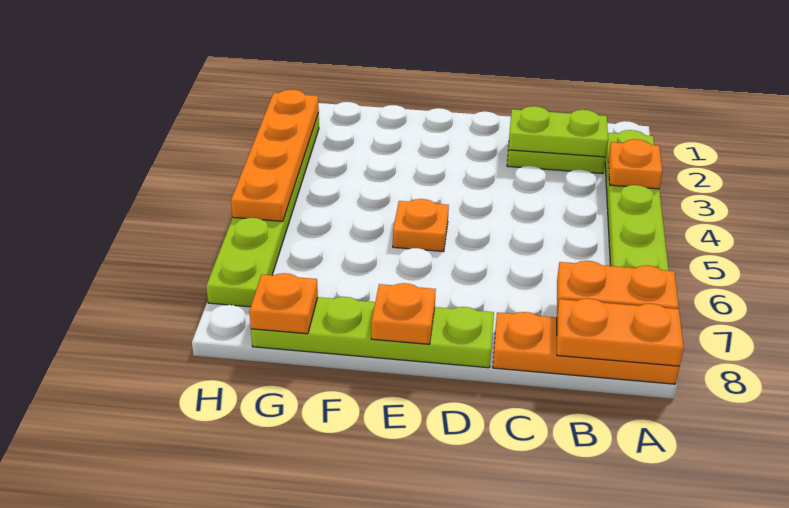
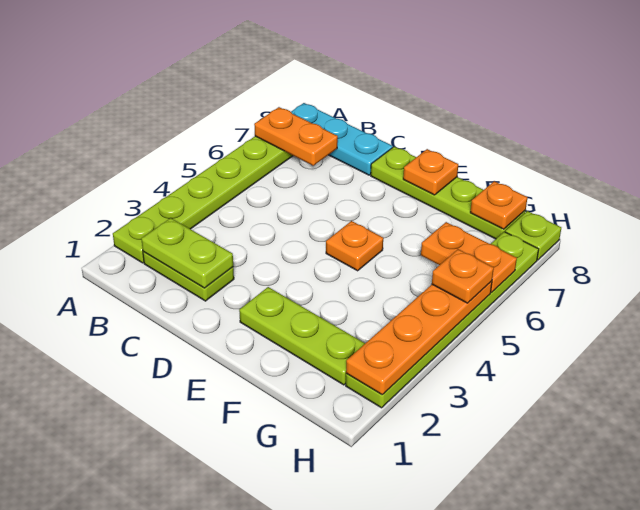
orange 1x1 plate [608,139,662,189] -> orange 1x1 plate moved to [432,249,494,303]
orange 1x3 plate [493,312,679,384] -> cyan 1x3 plate [291,103,393,175]
orange 1x2 plate [557,298,684,366] -> orange 1x2 plate moved to [421,222,517,292]
none -> lime 1x3 plate [239,287,365,385]
none -> lime 1x1 plate [505,211,561,260]

